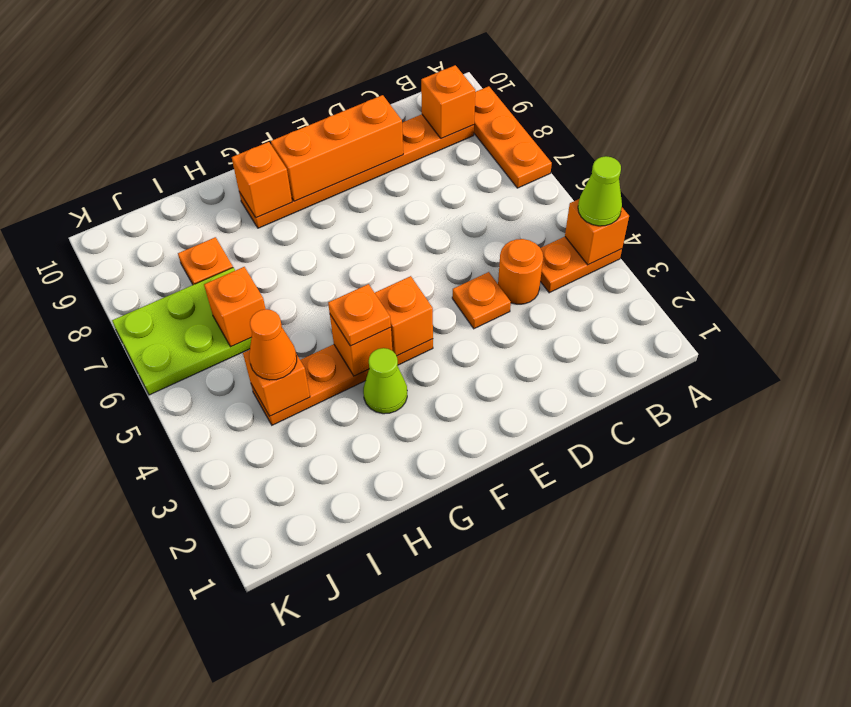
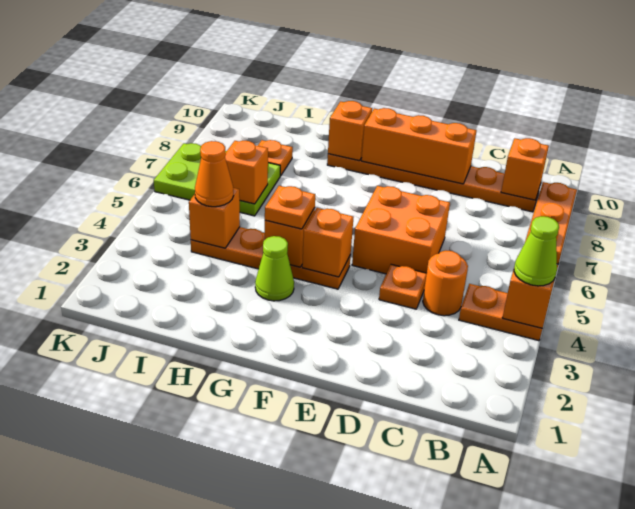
none -> orange 2x2 brick [352,186,450,274]

